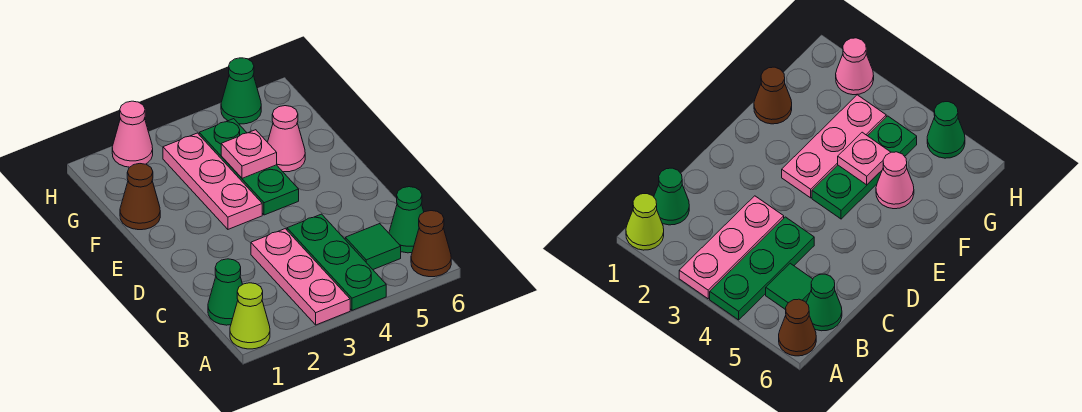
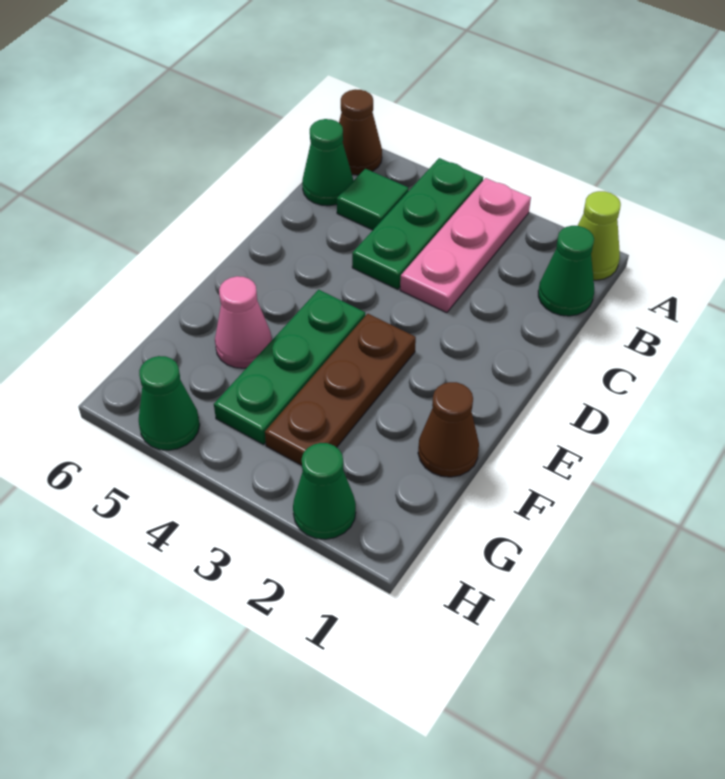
pink 1x3 plate [163,133,262,229] -> brown 1x3 plate [265,314,416,466]
pink 1x1 plate [221,130,277,178] -> none
pink 1x1 cone [112,101,153,167] -> green 1x1 cone [293,443,356,539]

